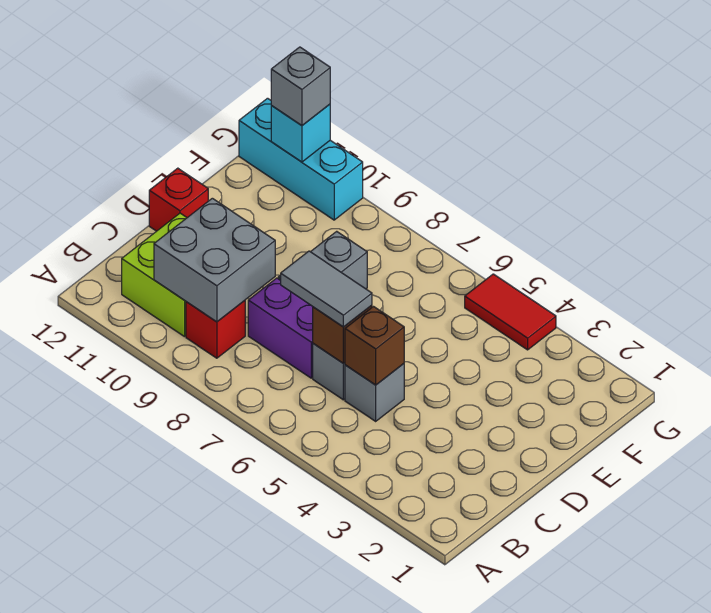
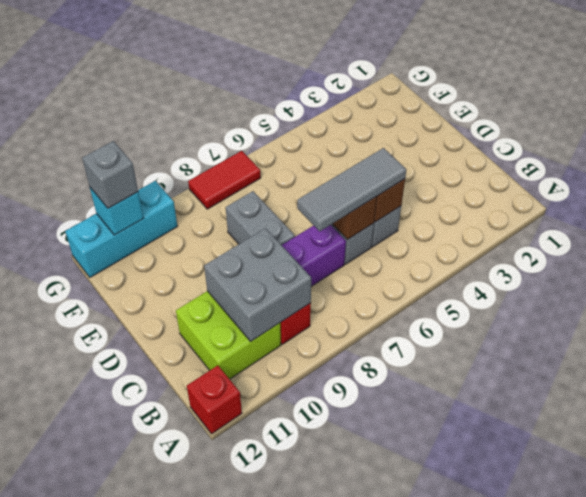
grey 1x2 tile [281,251,372,327] -> grey 1x3 tile [297,148,406,231]
red 1x1 brick [149,168,208,231] -> red 1x1 brick moved to [187,365,242,434]
red 1x2 tile [465,274,556,350] -> red 1x2 tile moved to [188,151,261,209]

